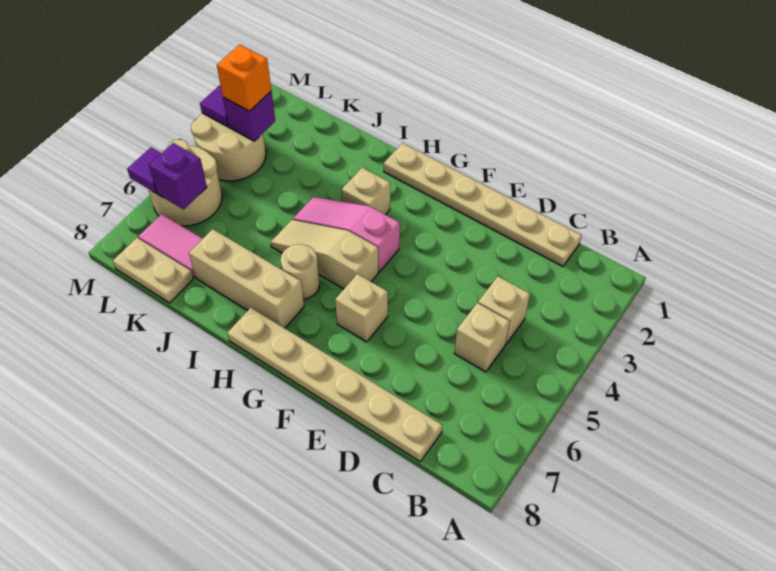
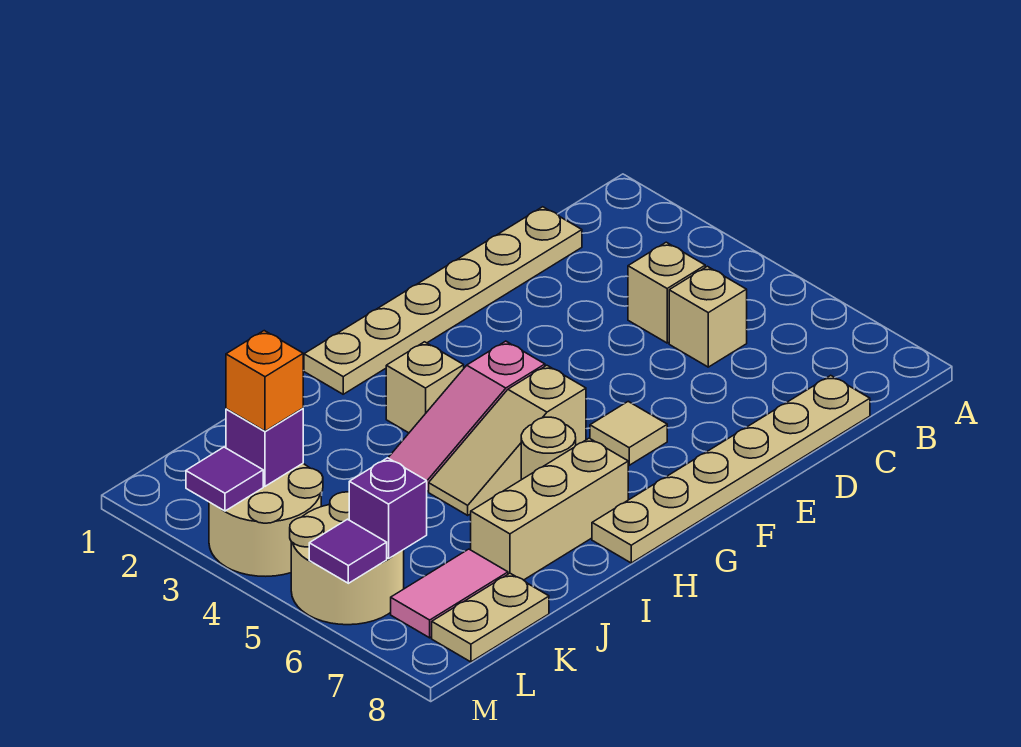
tan 1x1 brick [335,274,388,342] -> tan 1x1 tile [590,401,667,465]

